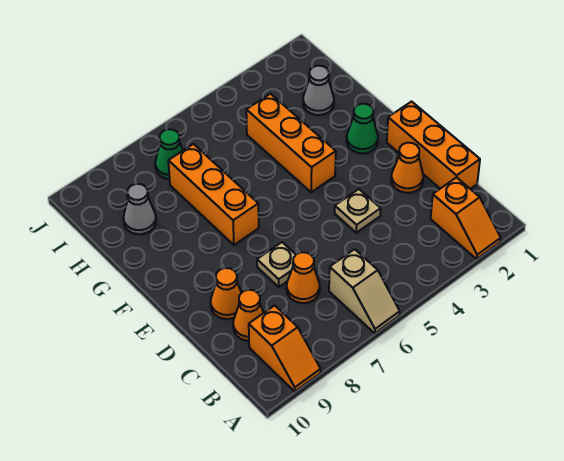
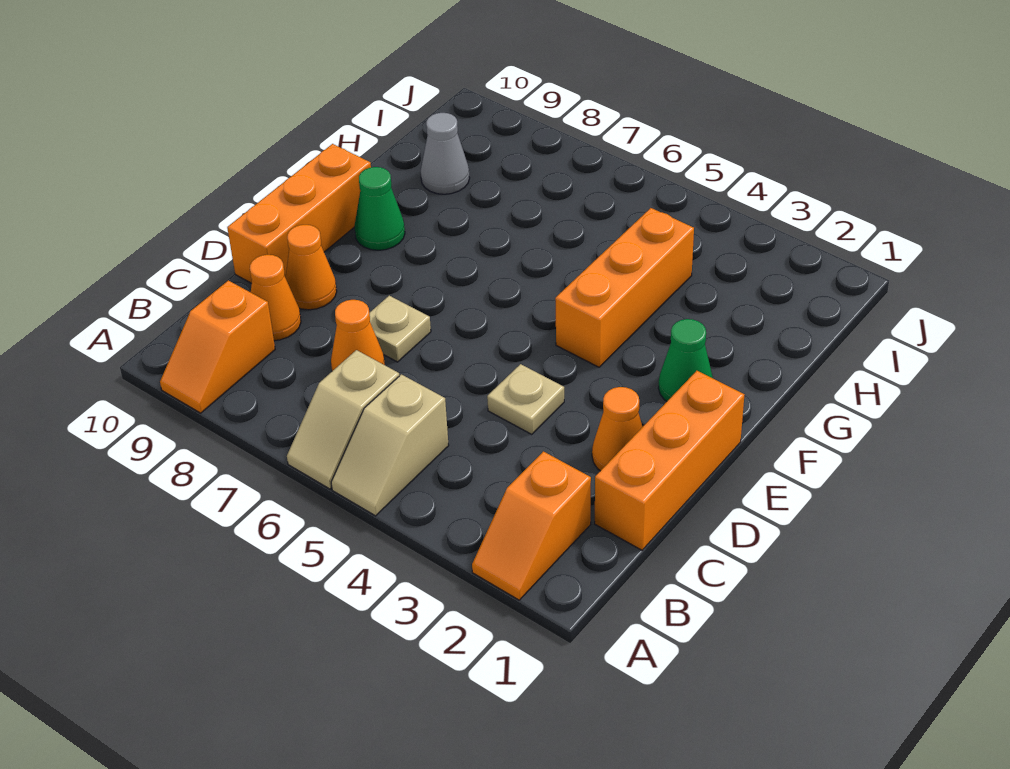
none -> tan 1x2 slope [331,374,449,516]
orange 1x3 brick [168,144,259,245] -> orange 1x3 brick moved to [227,144,371,283]
grey 1x1 cone [303,66,334,115] -> none
green 1x1 cone [155,129,183,179] -> green 1x1 cone moved to [355,167,405,250]

